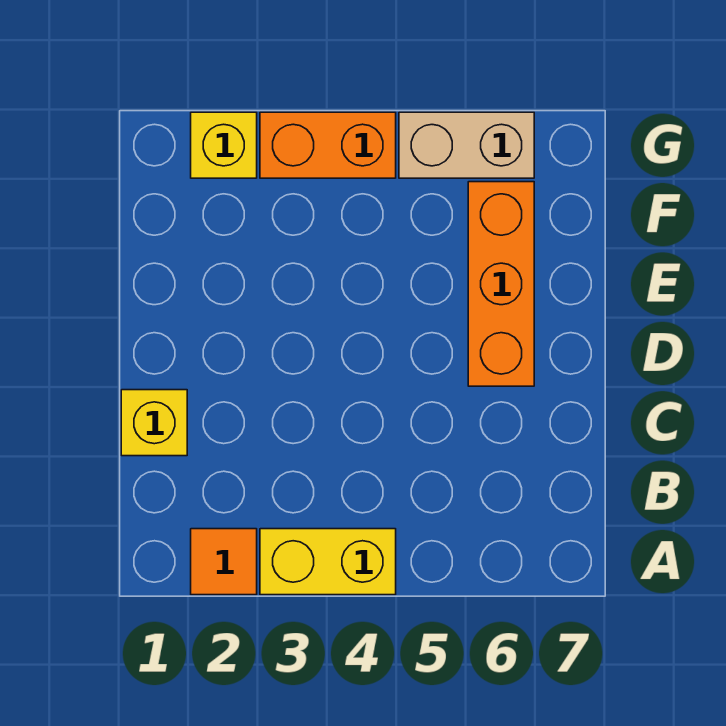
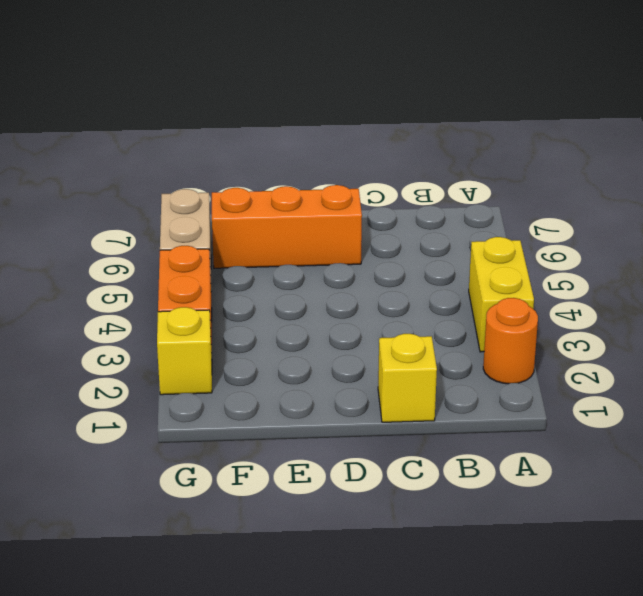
orange 1x1 tile [191,529,257,595] -> orange 1x1 round brick [483,298,538,384]

